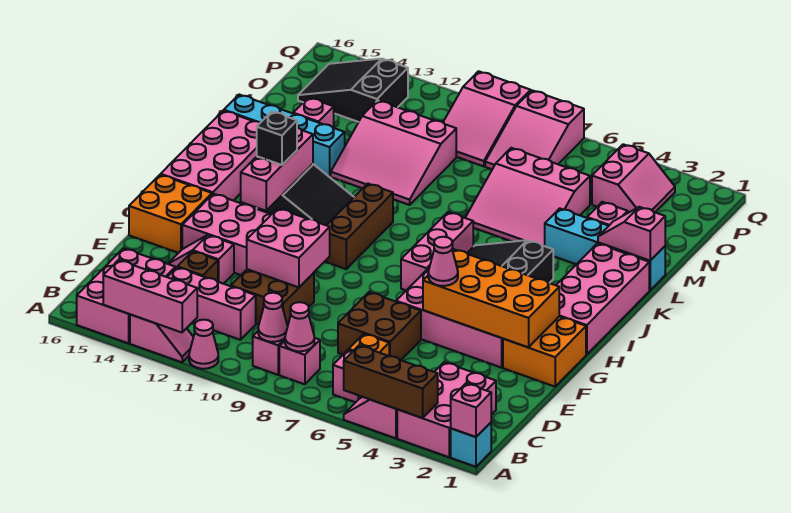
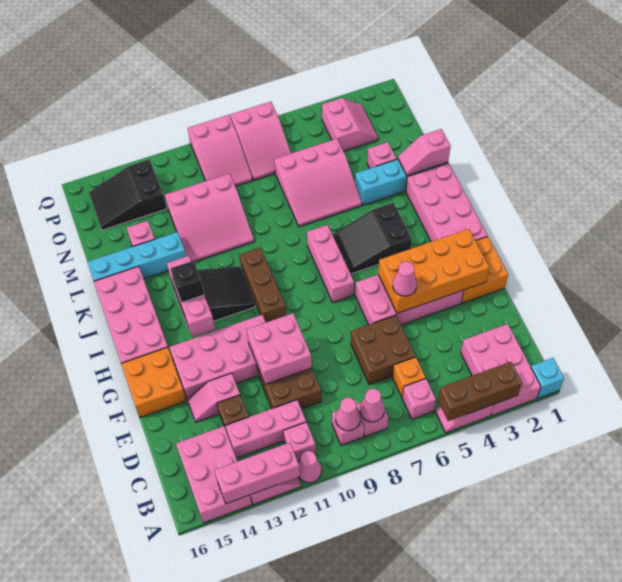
pink 1x1 brick [451,383,491,437] -> pink 1x1 brick moved to [283,422,316,461]

